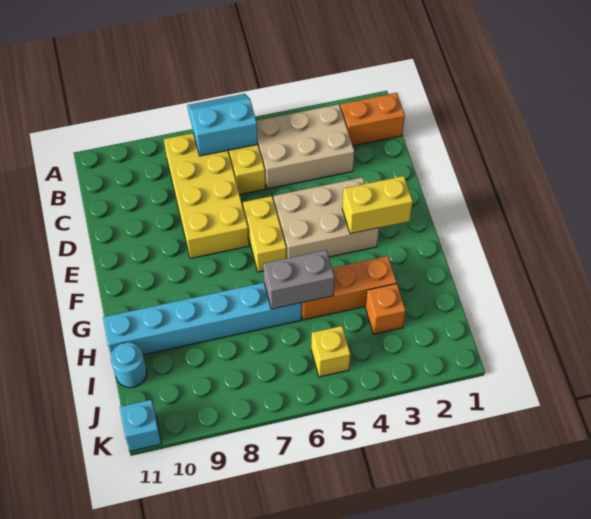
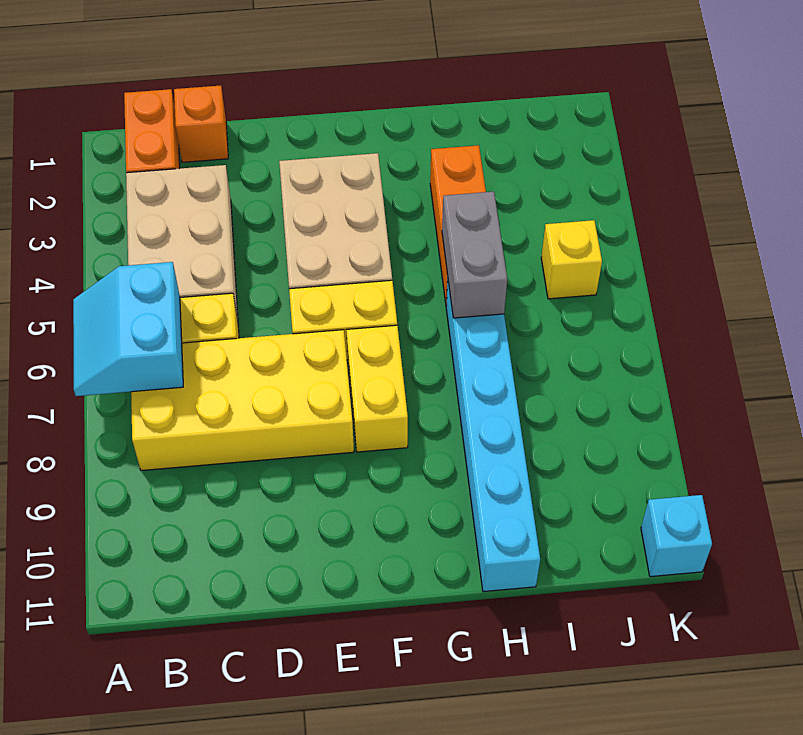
yellow 1x2 brick [342,176,413,234] -> yellow 1x2 brick moved to [346,325,408,452]
orange 1x1 brick [365,284,406,334] -> orange 1x1 brick moved to [174,85,228,162]
cyan 1x1 round brick [111,342,147,388] -> none

